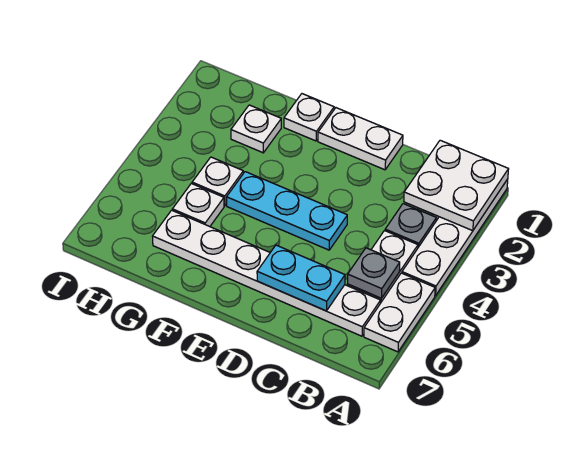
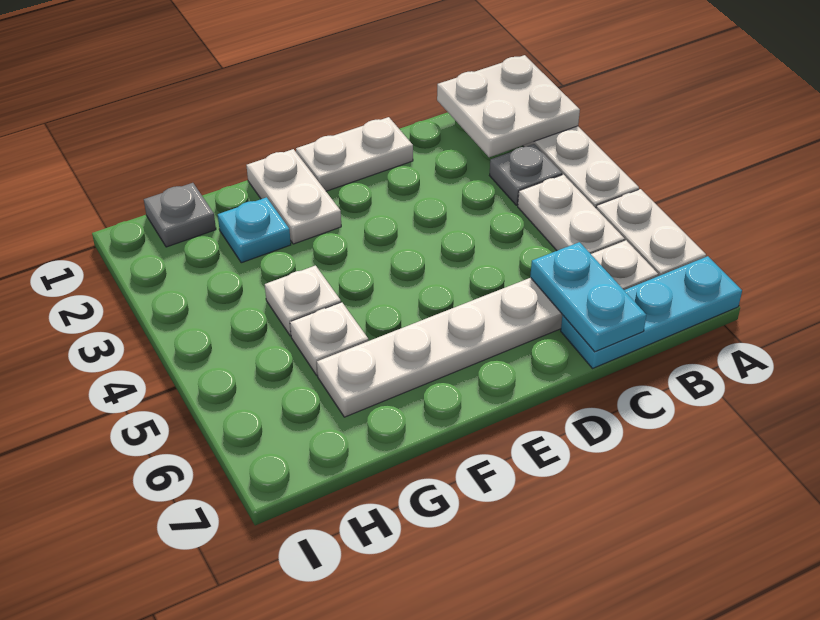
grey 1x1 plate [348,248,400,298] -> grey 1x1 plate moved to [144,183,216,247]
cyan 1x2 plate [257,245,345,311] -> cyan 1x2 plate turned to [530,242,646,352]
cyan 1x3 plate [227,172,347,250] -> cyan 1x3 plate moved to [561,256,742,368]
white 1x1 plate [284,94,334,141] -> white 1x2 plate [246,149,341,244]
white 1x1 plate [231,105,281,153] -> cyan 1x1 plate [218,197,291,263]

